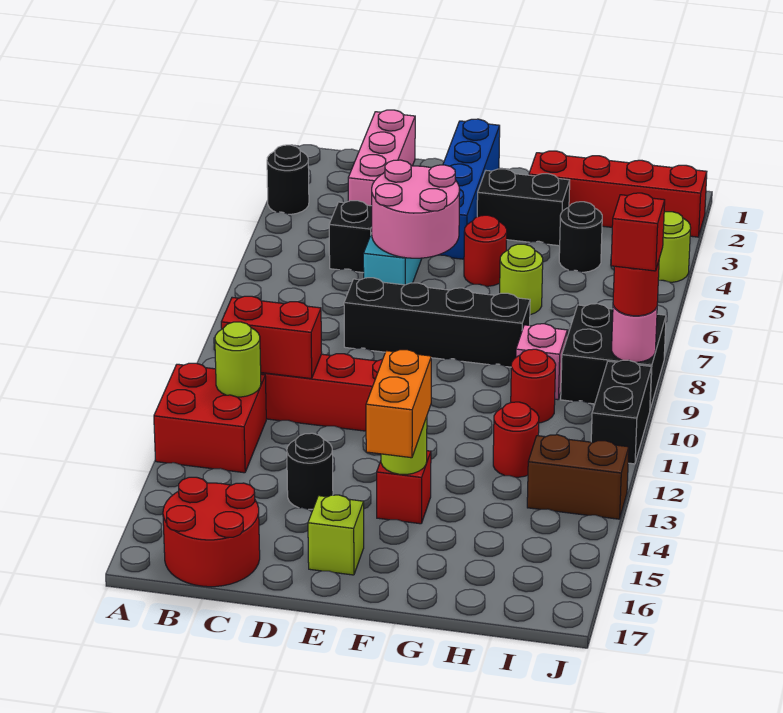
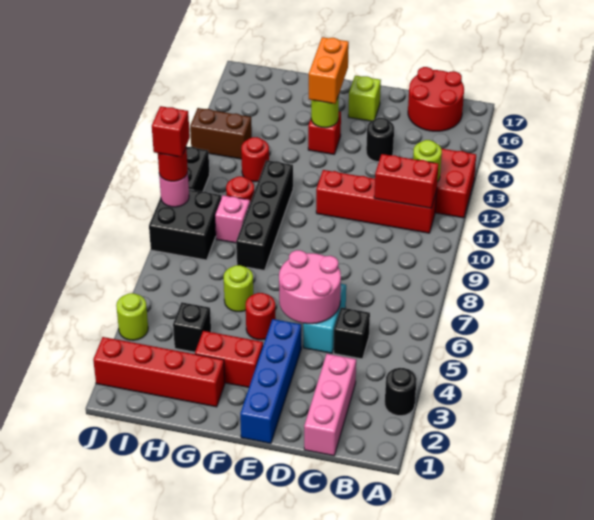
black 1x4 brick [344,278,530,367] -> black 1x4 brick turned to [236,160,293,270]
black 1x2 brick [477,169,570,246] -> red 1x2 brick [195,331,263,387]
black 1x1 round brick [559,202,602,272] -> black 1x1 brick [173,302,211,352]

